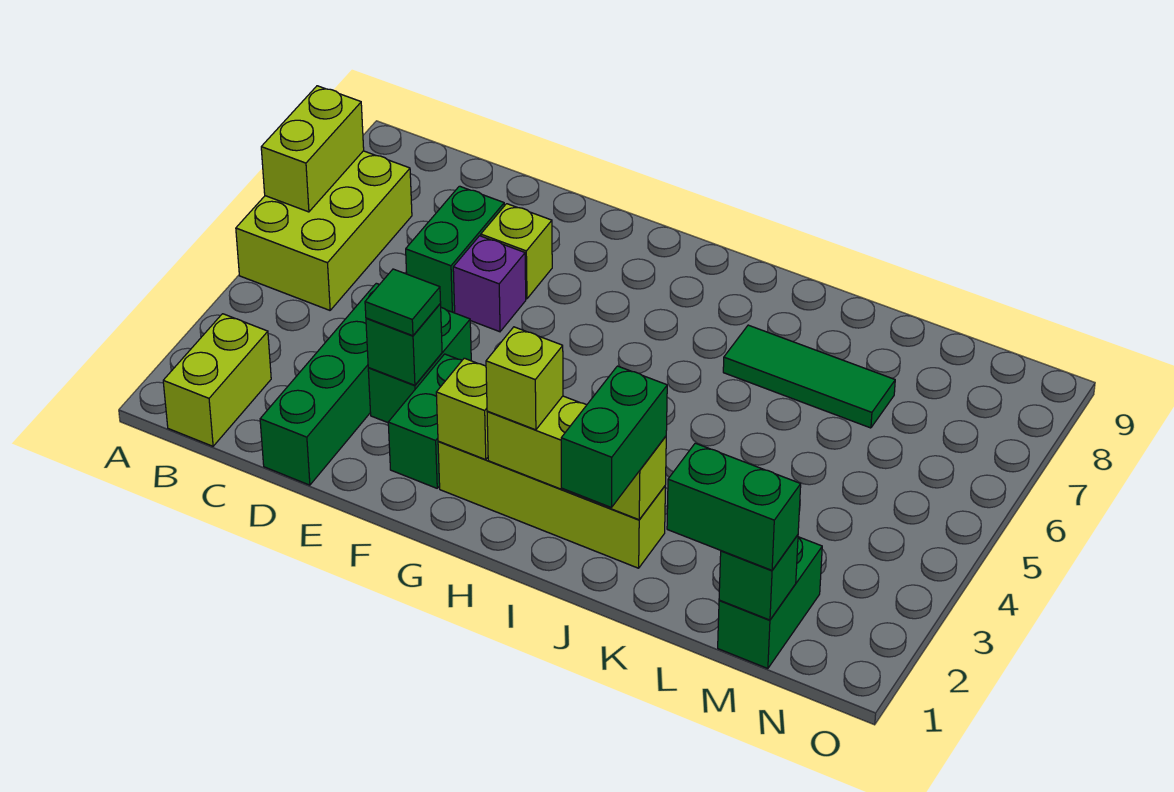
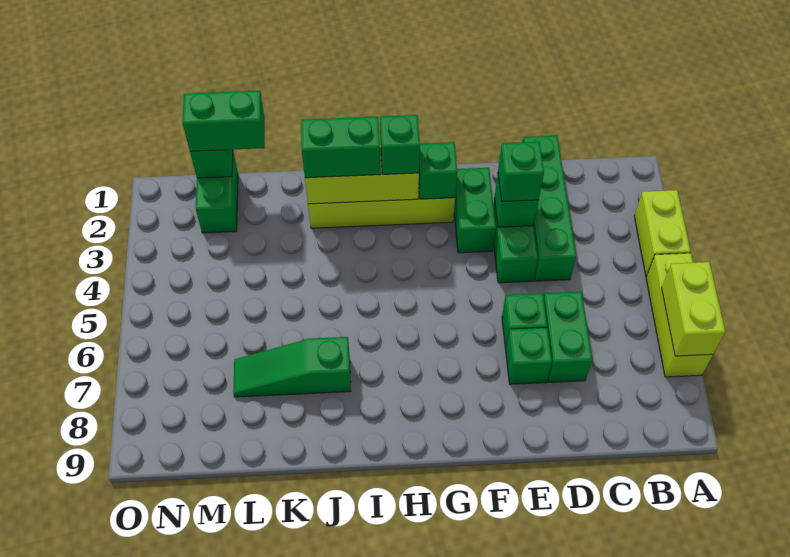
lime 2x3 brick [236,151,412,310] -> lime 1x3 brick [646,253,713,377]
lime 1x2 brick [163,314,271,446] -> lime 1x2 brick moved to [634,190,691,276]
green 1x1 tile [365,269,441,336] -> green 1x1 brick [498,142,544,202]
purple 1x1 brick [453,236,526,332] -> green 1x1 brick [502,293,547,349]
lime 1x1 brick [481,204,552,299] -> green 1x1 brick [506,328,552,384]
lime 1x1 brick [436,358,488,460] -> green 1x1 brick [419,142,457,199]
lime 1x1 brick [486,327,563,430] -> green 1x1 brick [380,115,420,174]
green 1x2 brick [561,366,667,508] -> green 1x2 brick turned to [301,117,380,178]
green 1x3 tile [723,325,895,428] -> green 1x3 slope [233,337,351,397]

